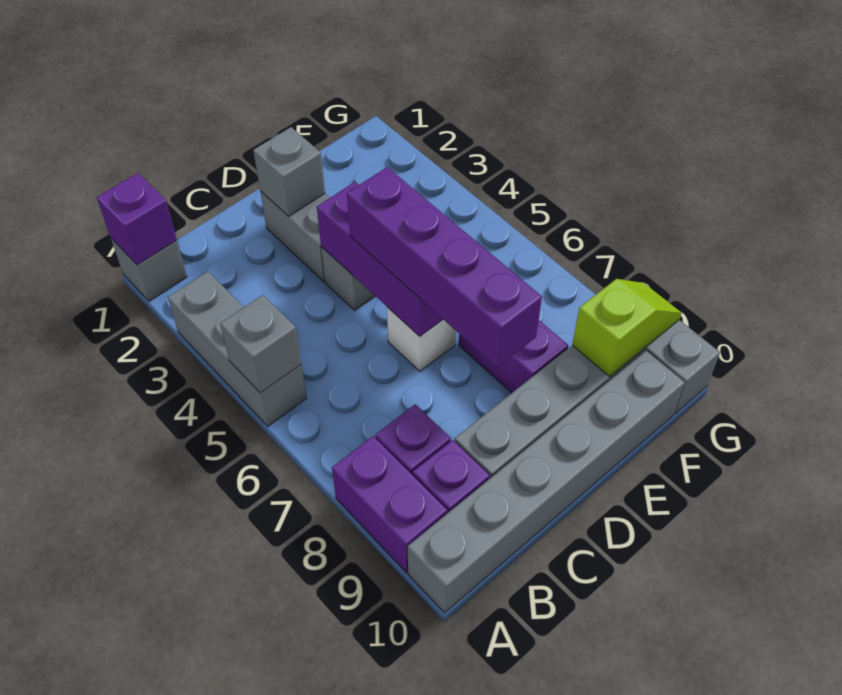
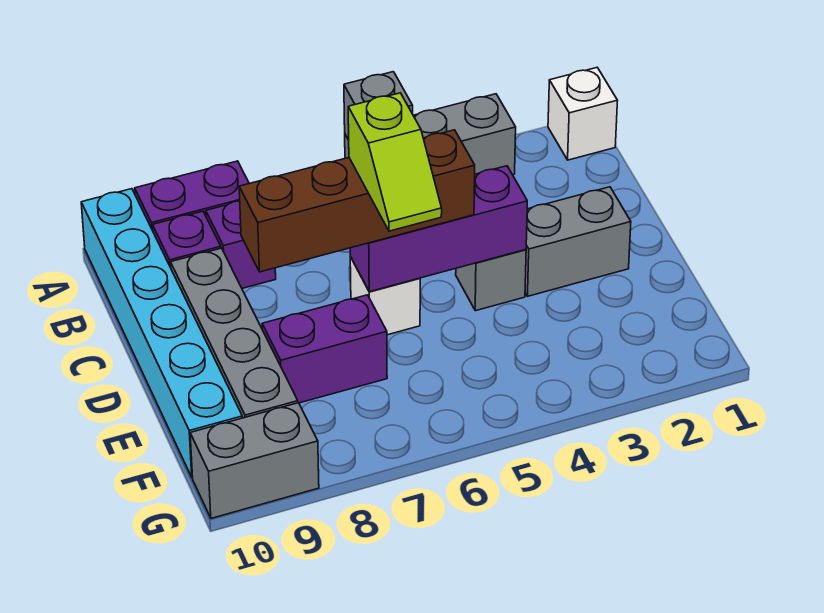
grey 1x1 brick [111,238,187,301] -> white 1x1 brick [548,68,617,160]
purple 1x1 brick [97,173,177,265] -> none
grey 1x6 brick [408,351,685,613] -> cyan 1x6 brick [81,189,242,478]
grey 1x1 brick [253,127,325,216] -> none
purple 1x4 brick [347,167,542,367] -> brown 1x4 brick [239,130,475,272]
lime 1x2 slope [572,279,681,377] -> lime 1x2 slope moved to [348,93,442,231]

